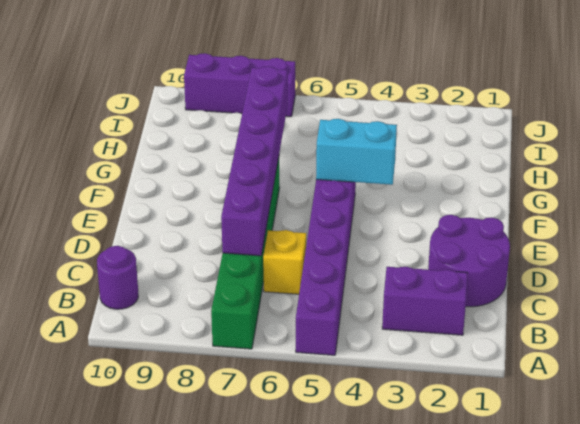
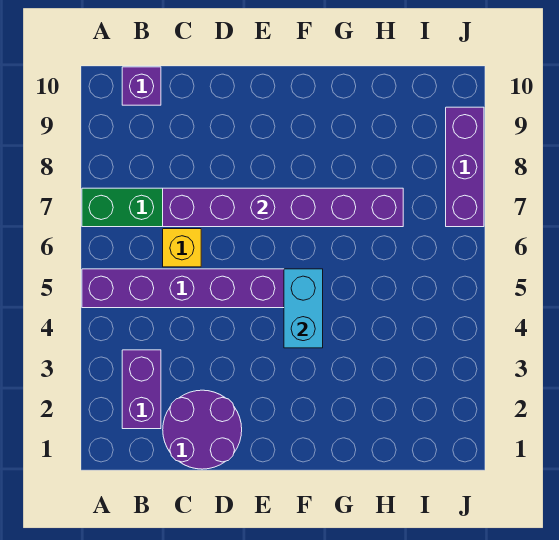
purple 1x1 round brick [97,246,138,309] -> purple 1x1 brick [122,67,161,105]

